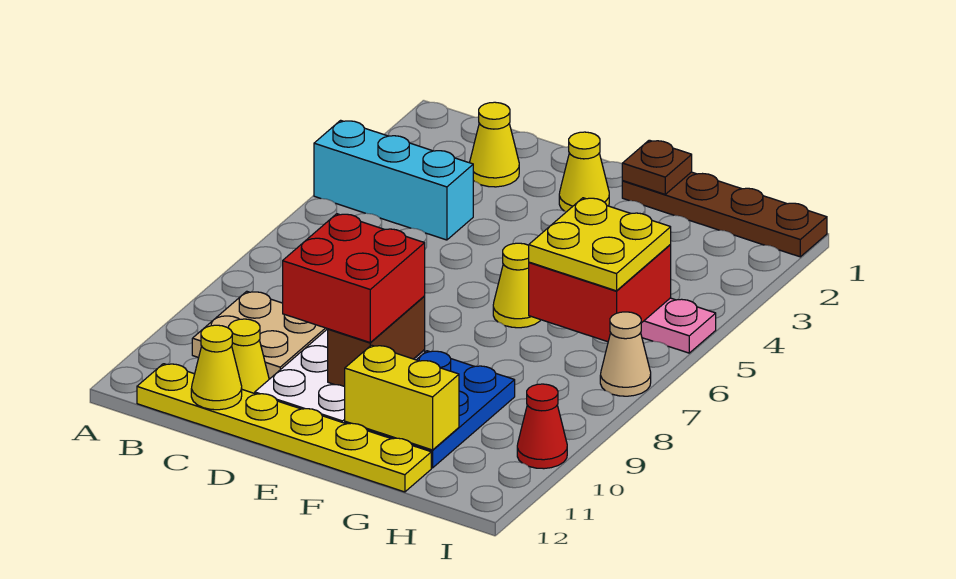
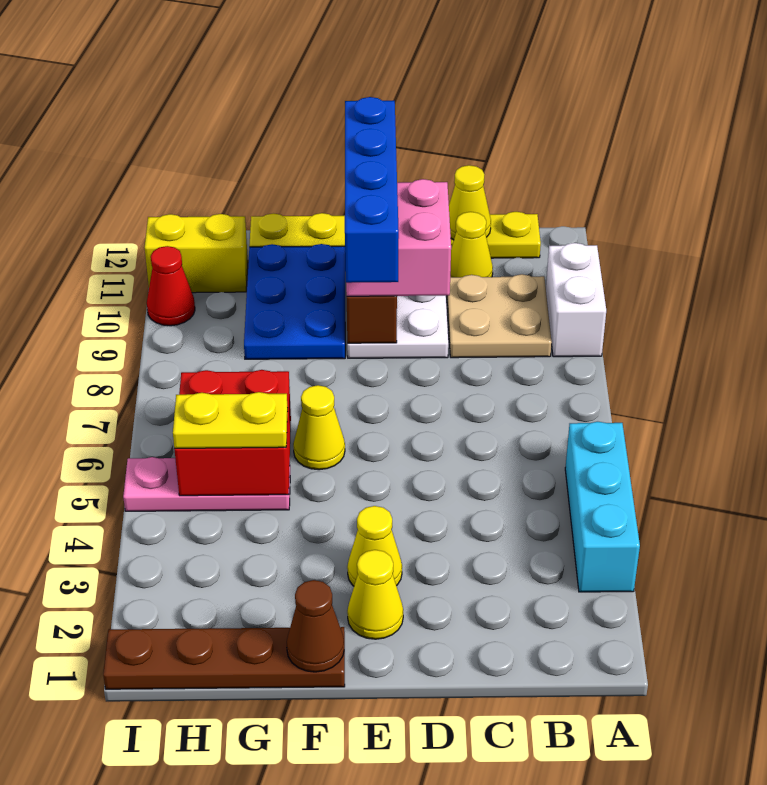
cyan 1x3 brick [314,120,473,240] -> cyan 1x3 brick turned to [565,422,640,592]
none -> white 1x2 brick [546,243,606,357]
yellow 1x1 cone [470,102,519,187] -> yellow 1x1 cone moved to [347,506,402,586]
red 2x2 brick [283,214,425,342] -> pink 2x2 brick [346,179,451,296]
none -> blue 1x4 brick [345,97,399,283]
brown 1x1 plate [622,140,692,194] -> brown 1x1 cone [287,580,344,672]
yellow 1x2 brick [345,345,459,450] -> yellow 1x2 brick moved to [145,214,248,293]
yellow 2x2 plate [529,198,671,291] -> yellow 1x2 plate [173,392,288,448]
tan 1x1 cone [600,312,651,396] -> none

